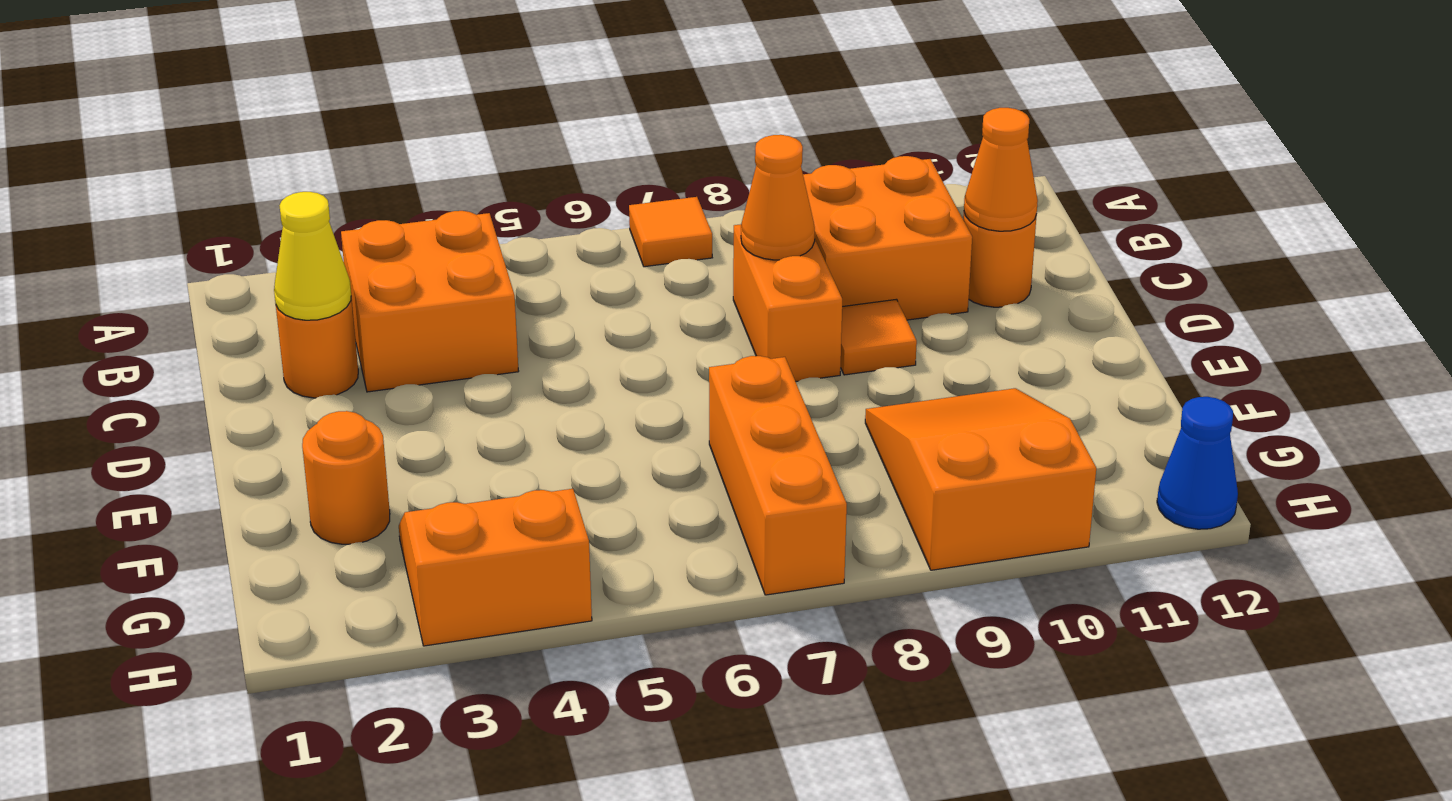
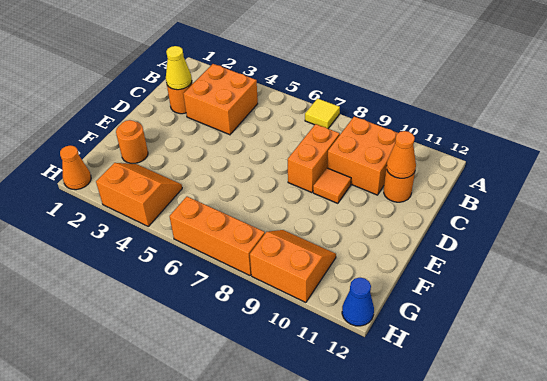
orange 1x1 tile [629,197,712,267] -> yellow 1x1 tile [305,98,340,128]
orange 1x1 cone [741,135,815,260] -> orange 1x1 cone moved to [60,145,91,190]
orange 1x3 brick [709,356,847,595] -> orange 1x3 brick turned to [169,197,265,276]
orange 2x3 slope [865,388,1096,570] -> orange 2x2 slope [250,230,336,303]

